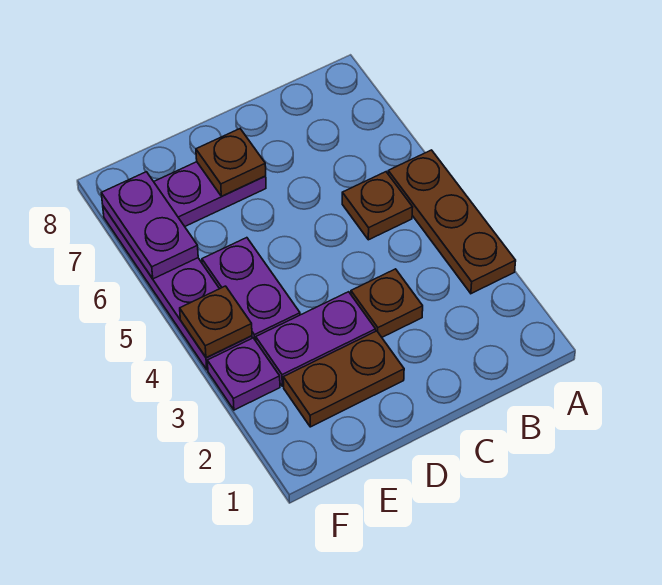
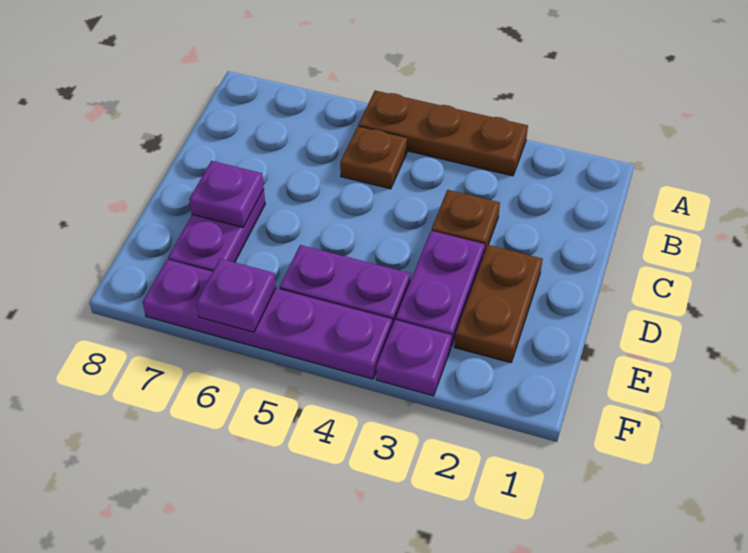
brown 1x1 plate [196,129,266,196] -> purple 1x1 plate [189,161,264,227]
brown 1x1 plate [180,286,252,358] -> none
purple 1x2 plate [101,172,198,279] -> purple 1x1 plate [197,259,276,332]

